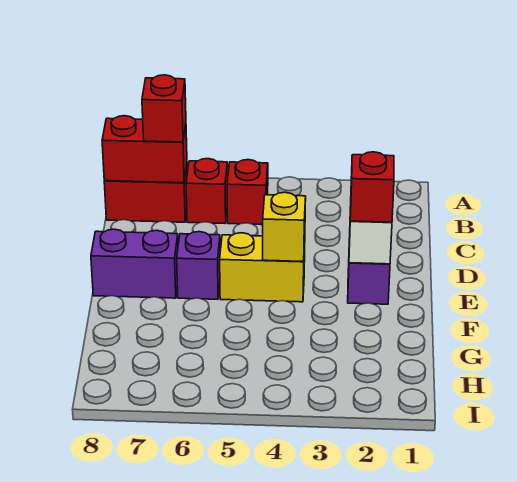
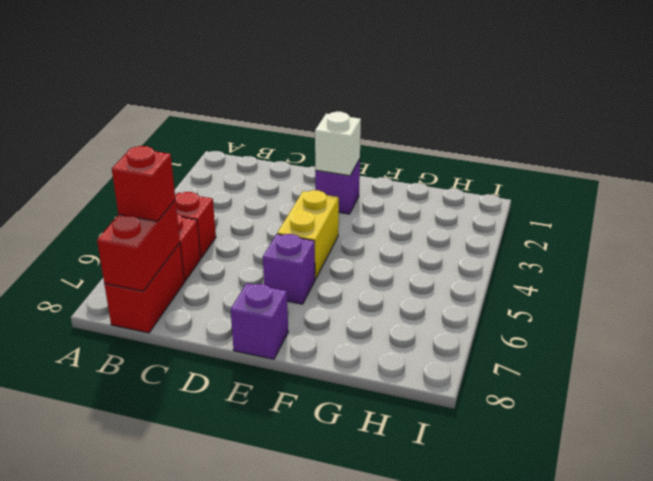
red 1x1 brick [350,152,394,222] -> none
yellow 1x1 brick [263,192,306,262] -> none
purple 1x2 brick [91,229,178,298] -> purple 1x1 brick [231,283,288,359]

